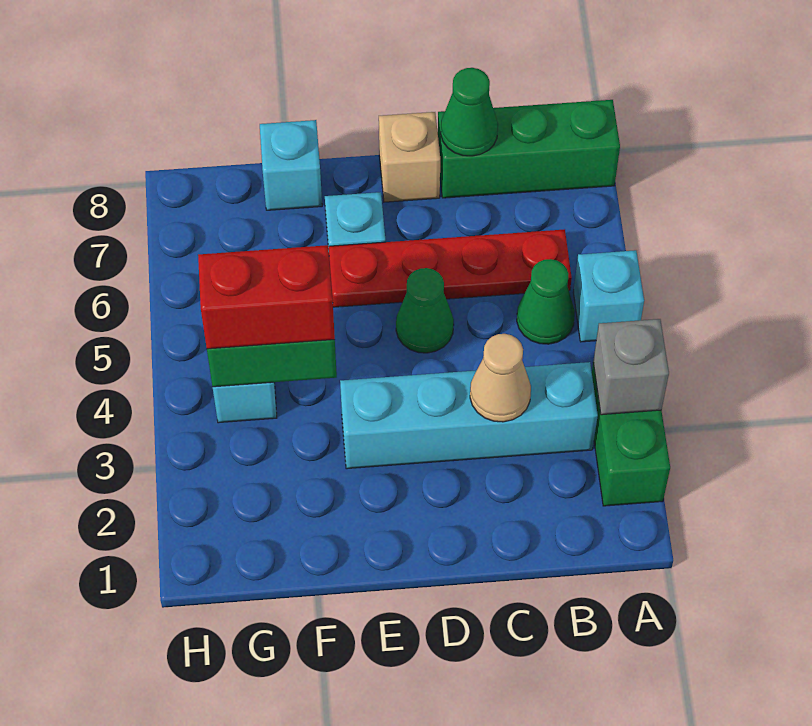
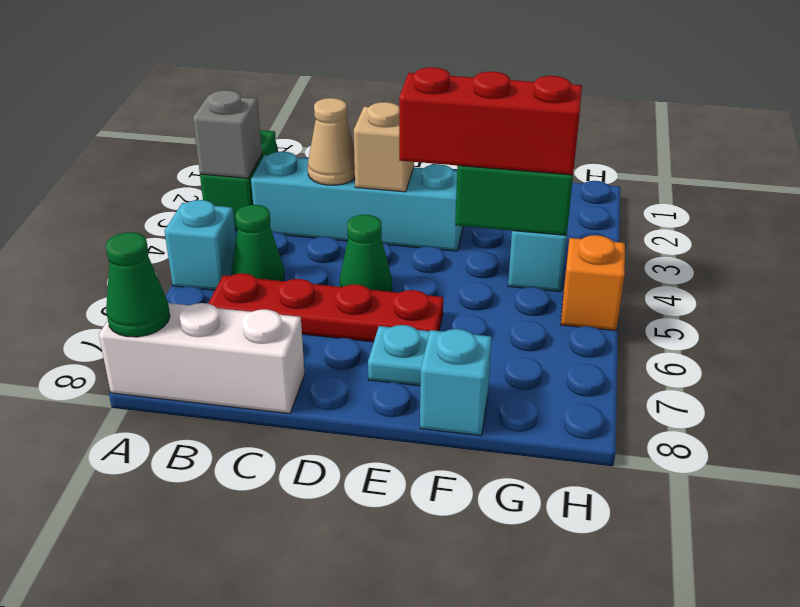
green 1x3 brick [438,100,620,198] -> white 1x3 brick [99,303,305,414]
green 1x1 cone [441,68,498,156] -> green 1x1 cone moved to [106,232,170,337]
tan 1x1 brick [379,112,440,202] -> tan 1x1 brick moved to [354,102,414,192]
red 1x2 brick [198,245,335,349] -> red 1x3 brick [399,67,582,175]
none -> orange 1x1 brick [561,235,625,331]

